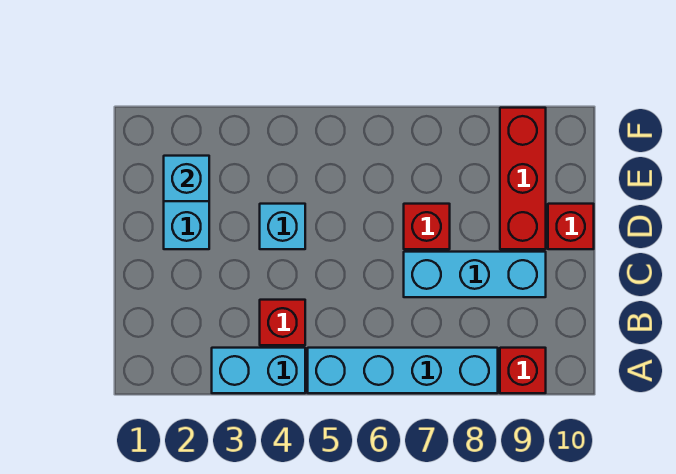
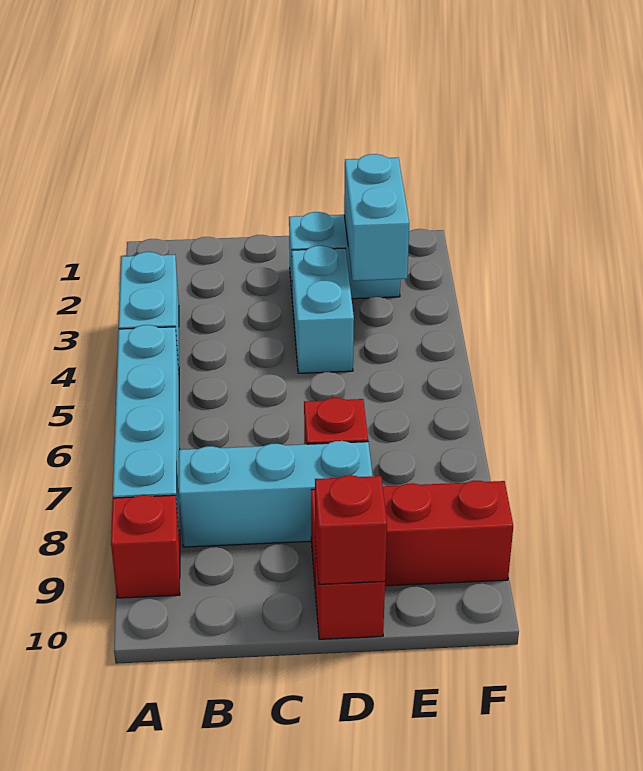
red 1x1 brick [260,300,305,345] -> red 1x1 brick moved to [315,475,387,584]
cyan 1x3 brick [404,252,546,297] -> cyan 1x3 brick turned to [179,441,372,547]
cyan 1x1 brick [260,204,305,249] -> cyan 1x2 brick [292,246,354,373]
cyan 1x1 brick [164,156,209,201] -> cyan 1x2 brick [344,154,409,281]

